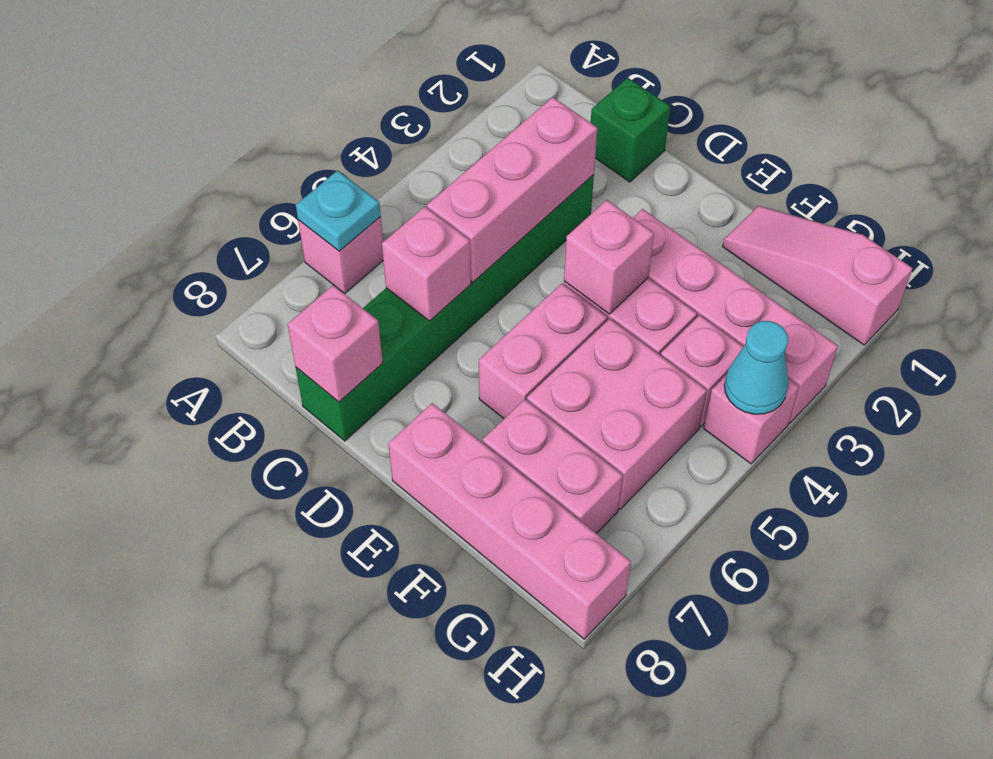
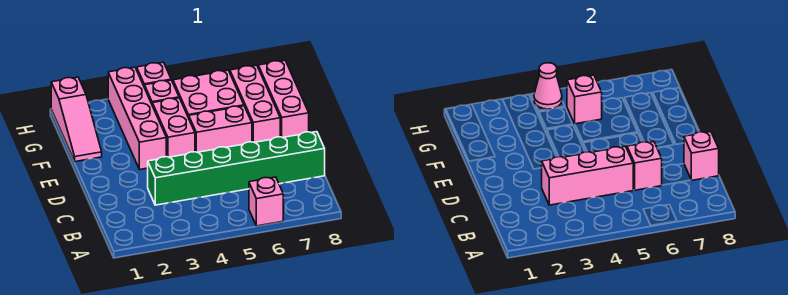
cyan 1x1 plate [296,171,381,251] -> none
green 1x1 brick [591,78,671,182] -> none
pink 1x1 brick [564,200,654,314] -> pink 1x1 brick moved to [567,75,602,124]
pink 1x4 brick [388,403,631,639] -> pink 1x3 brick [258,60,309,138]
pink 1x2 brick [483,399,623,534] -> pink 1x3 brick [230,65,280,142]
cyan 1x1 cone [724,321,789,414] -> pink 1x1 cone [534,63,562,109]

